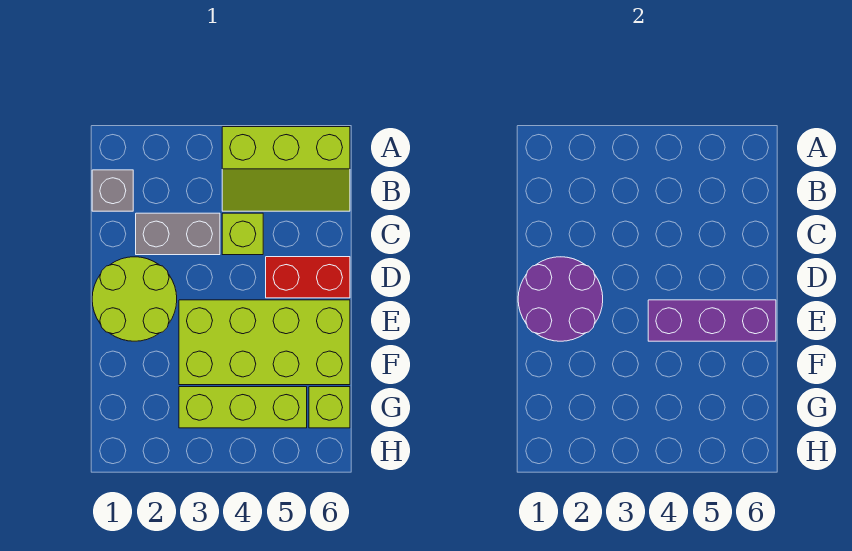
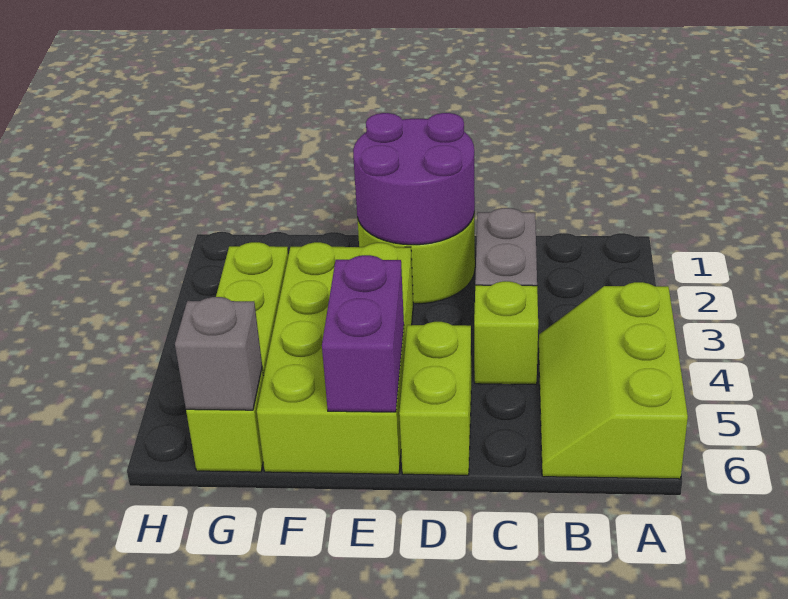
grey 1x1 brick [92,170,133,211] -> grey 1x1 brick moved to [175,297,262,410]
red 1x2 brick [266,257,350,298] -> lime 1x2 brick [399,322,471,475]
purple 1x3 brick [648,300,776,341] -> purple 1x2 brick [322,255,404,412]

